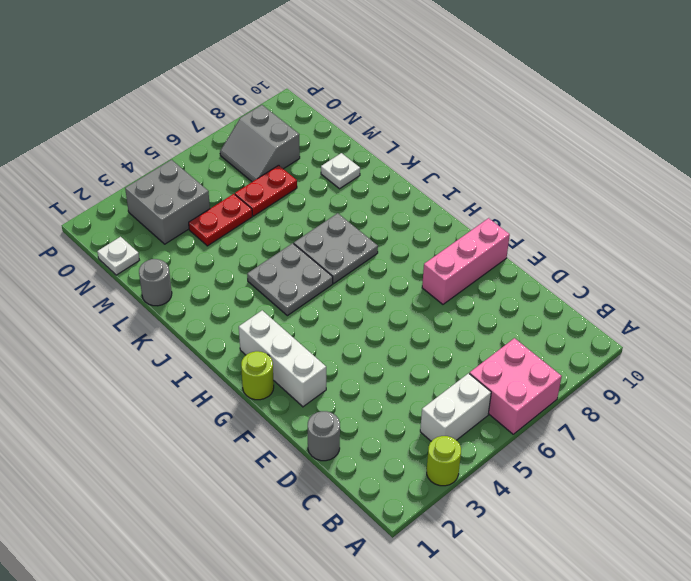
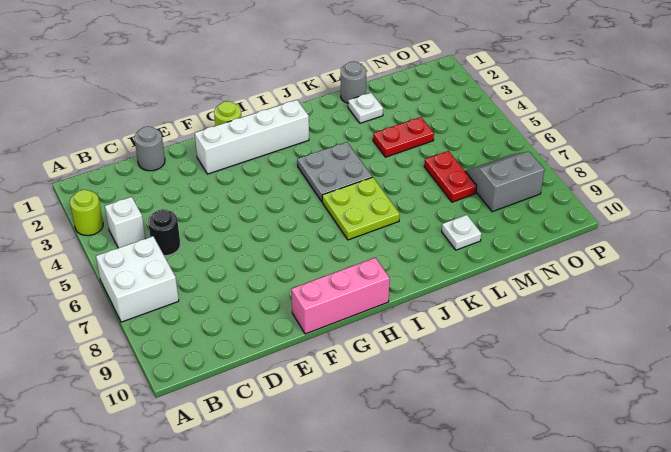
pink 2x2 brick [470,338,562,434] -> white 2x2 brick [96,236,179,322]
white 1x2 brick [420,373,491,441] -> white 1x1 brick [105,197,146,248]
none -> black 1x1 round brick [148,209,180,256]
white 1x3 brick [239,310,326,407] -> white 1x4 brick [195,100,309,174]
pink 1x3 brick [422,218,510,304] -> pink 1x3 brick turned to [291,258,390,334]
grey 2x2 plate [294,213,378,283] -> lime 2x2 plate [322,177,400,240]
red 1x2 plate [189,194,252,246] -> red 1x2 plate turned to [373,117,434,157]
white 1x1 plate [97,237,139,275] -> white 1x1 plate moved to [348,93,383,123]
grey 2x2 brick [125,160,210,244] -> none

